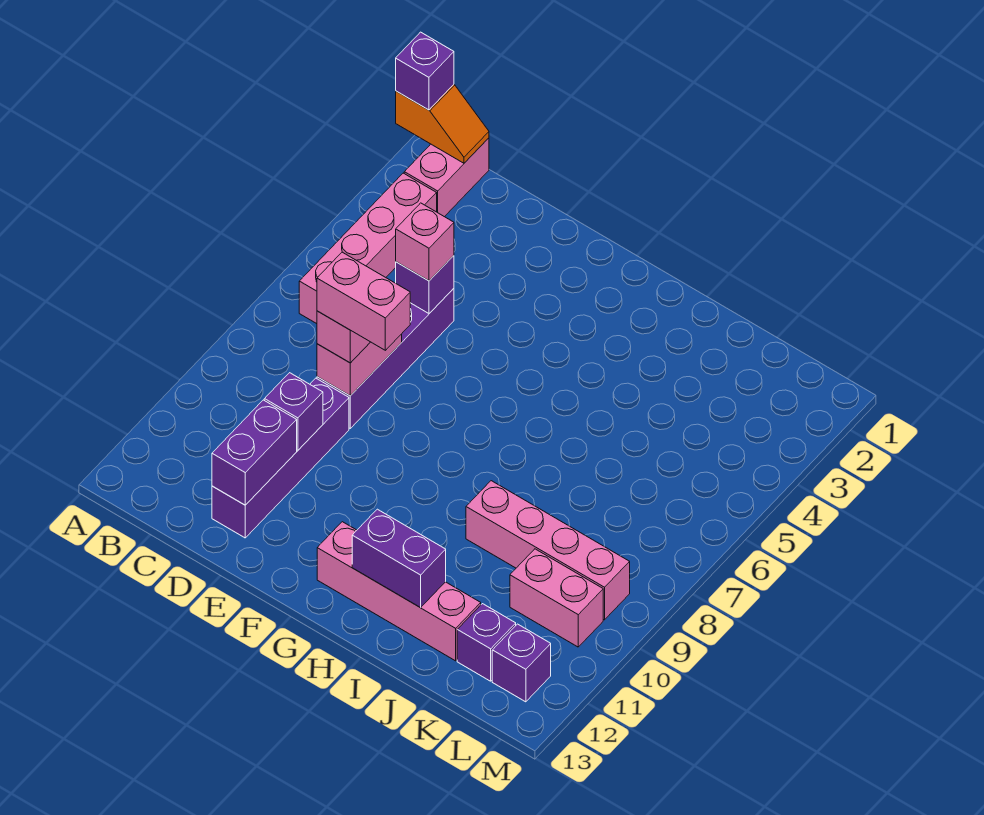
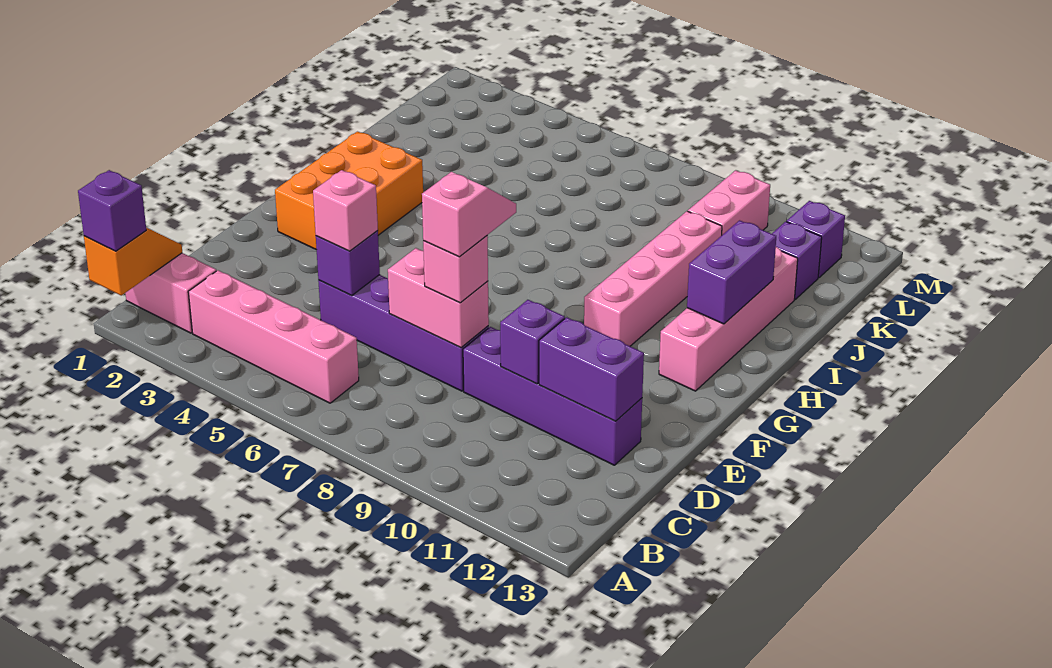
pink 1x2 brick [317,252,410,350] -> pink 1x2 slope [422,172,516,257]
none -> orange 2x3 brick [275,132,423,250]
pink 1x4 brick [466,481,630,620] -> pink 1x4 brick moved to [584,211,722,346]

